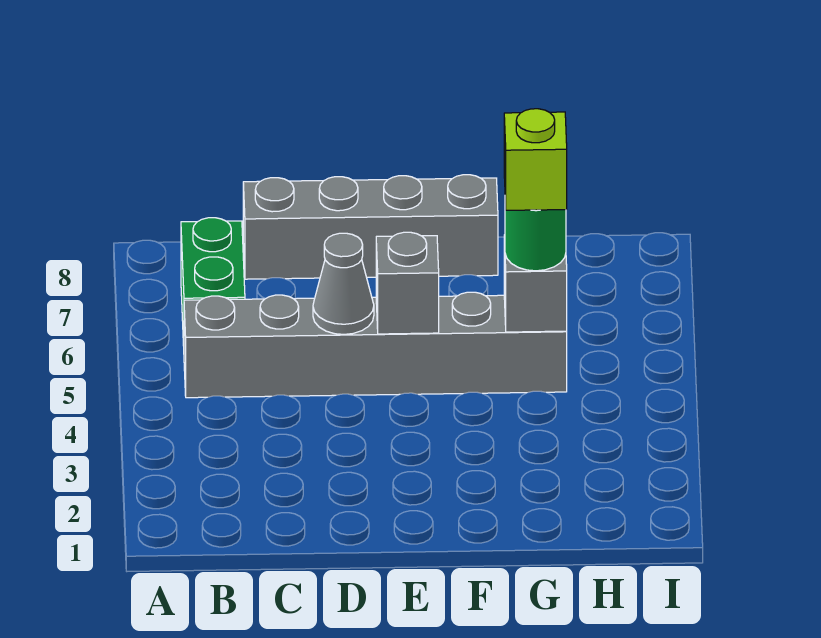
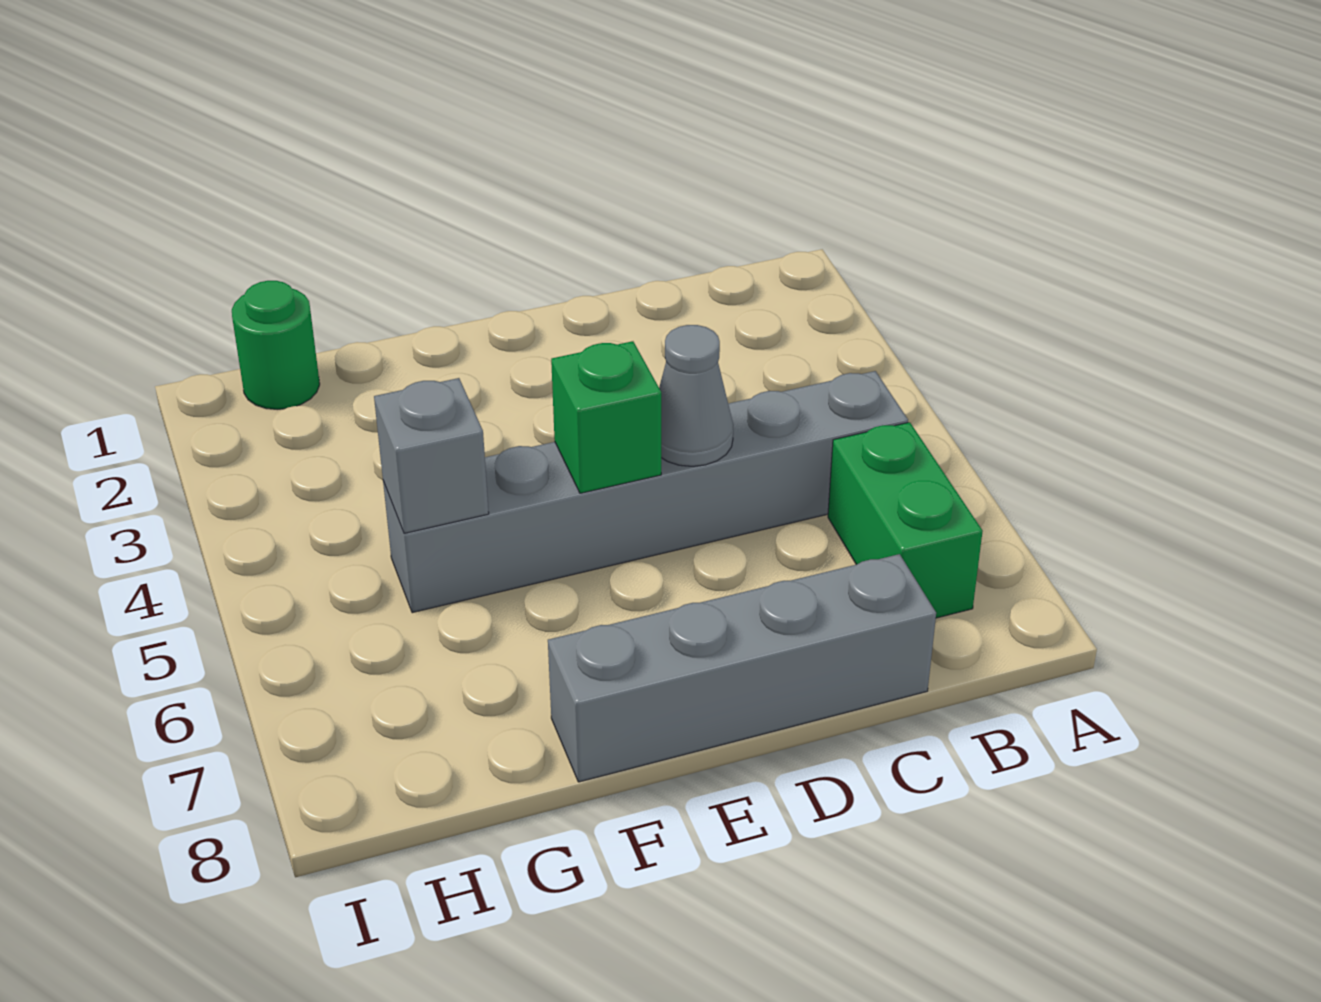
grey 1x1 brick [376,232,439,334] -> green 1x1 brick [551,341,661,493]
green 1x1 round brick [505,203,566,271] -> green 1x1 round brick moved to [232,281,320,409]
lime 1x1 brick [504,109,567,210] -> none

